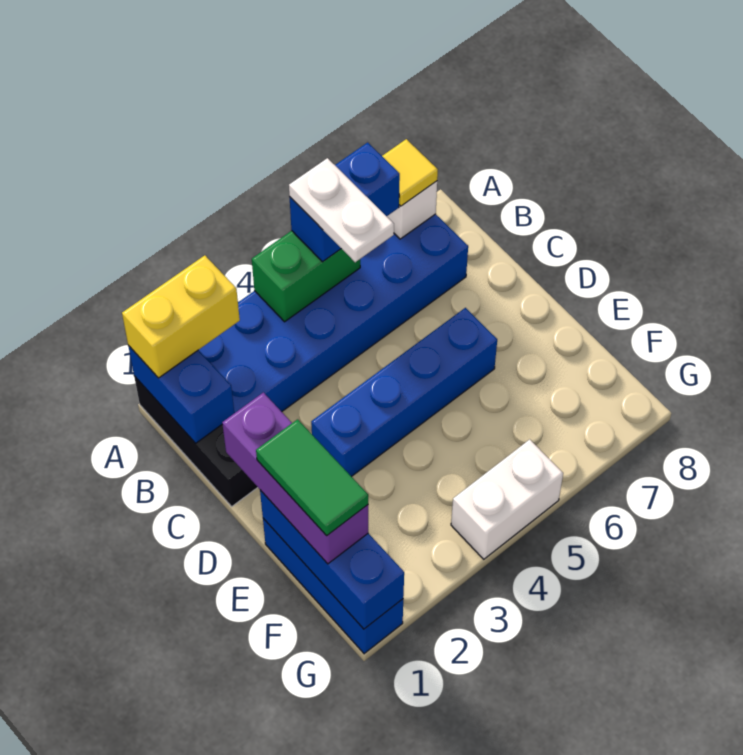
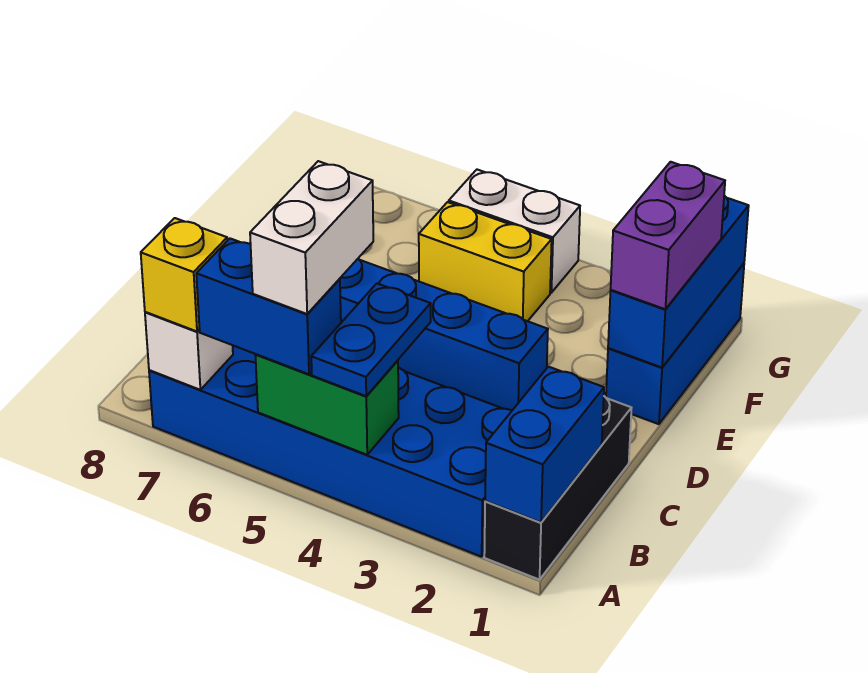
yellow 1x2 brick [122,255,240,378] -> yellow 1x2 brick moved to [419,202,552,321]
none -> blue 1x2 plate [311,284,431,396]
white 1x2 plate [289,158,394,262] -> white 1x2 brick [250,161,373,314]
yellow 1x1 tile [382,139,438,206] -> yellow 1x1 brick [141,218,227,331]
purple 1x3 brick [222,392,368,564] -> purple 1x2 brick [611,162,725,309]
green 1x2 tile [256,419,368,536] -> none

